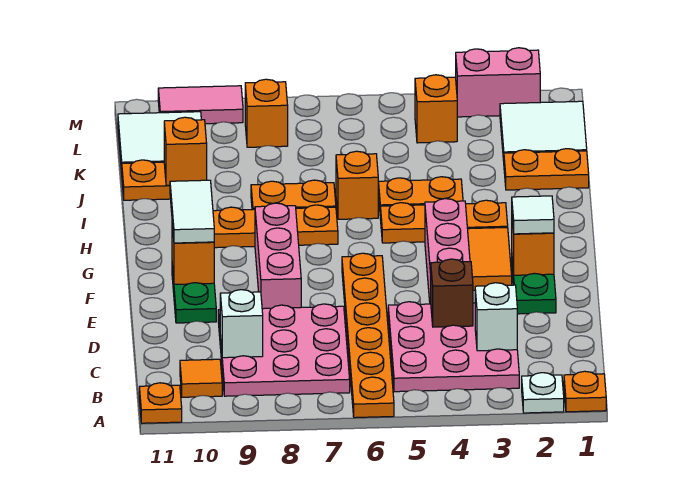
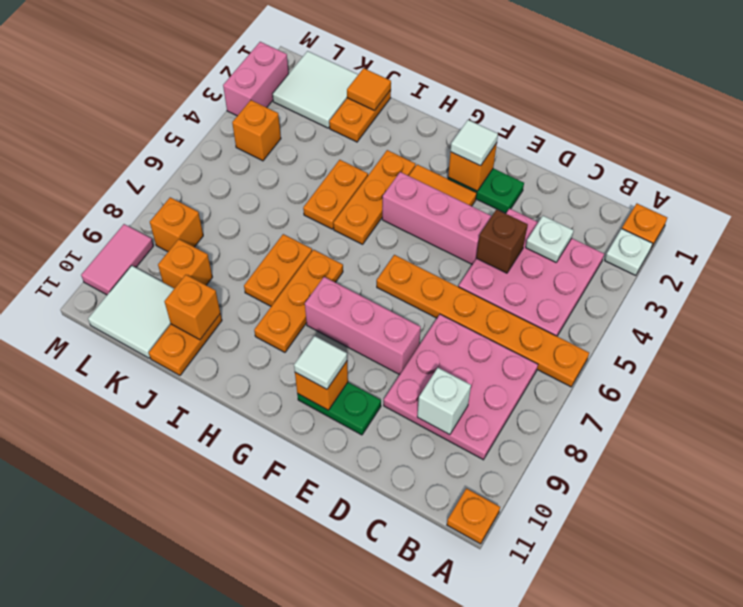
orange 1x1 tile [180,359,222,397] -> orange 1x1 tile moved to [347,68,391,111]
white 1x1 brick [475,283,517,351] -> white 1x1 plate [526,216,574,262]
white 1x2 tile [170,180,214,243] -> white 1x1 tile [294,336,347,389]
orange 1x1 brick [336,151,378,219] -> orange 1x1 brick moved to [158,239,212,288]

